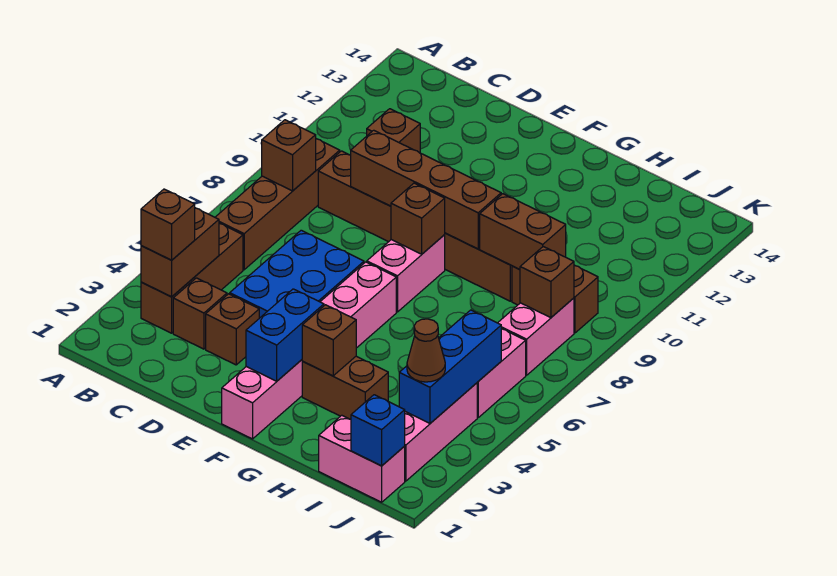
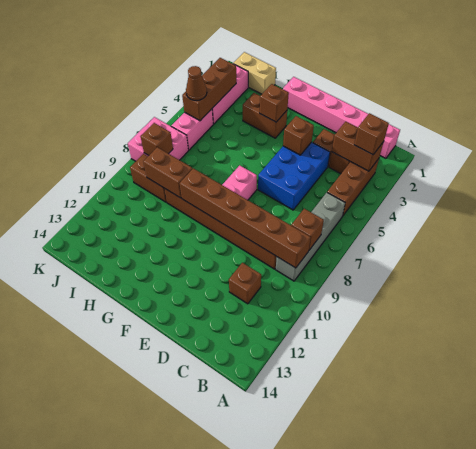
brown 1x2 brick [141,208,219,297] -> brown 1x2 brick turned to [332,122,384,171]
brown 1x4 brick [215,139,340,270] -> grey 1x4 brick [276,193,345,281]
brown 1x4 brick [351,130,501,249] -> brown 1x6 brick [179,168,311,268]
pink 1x6 brick [222,262,396,439] -> pink 1x6 brick turned to [283,77,400,158]
blue 1x2 brick [246,289,324,381] -> none
brown 1x1 brick [391,183,445,254] -> brown 1x1 brick moved to [283,116,314,155]
pink 1x2 brick [319,415,405,502] -> tan 1x2 brick [233,52,276,94]
blue 1x1 brick [351,395,405,466] -> none
blue 1x3 brick [399,310,501,423] -> brown 1x3 brick [182,58,236,121]
brown 1x1 cone [407,319,445,382] -> brown 1x1 cone moved to [186,66,207,101]
pink 1x2 brick [498,298,574,375] -> pink 2x2 brick [128,117,188,161]

